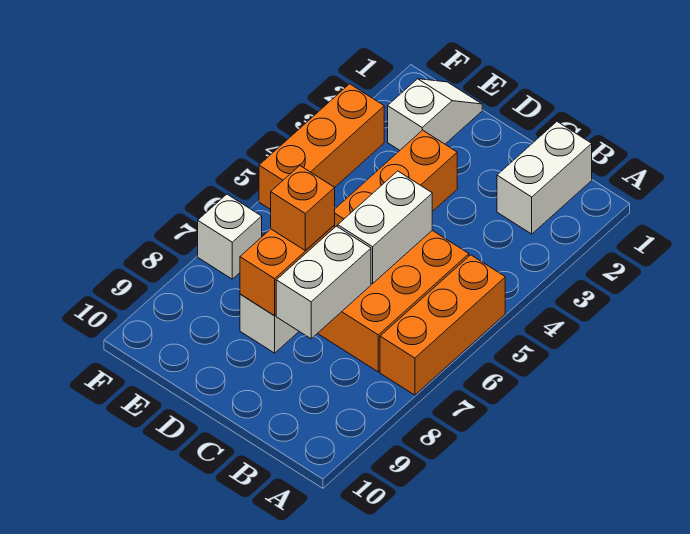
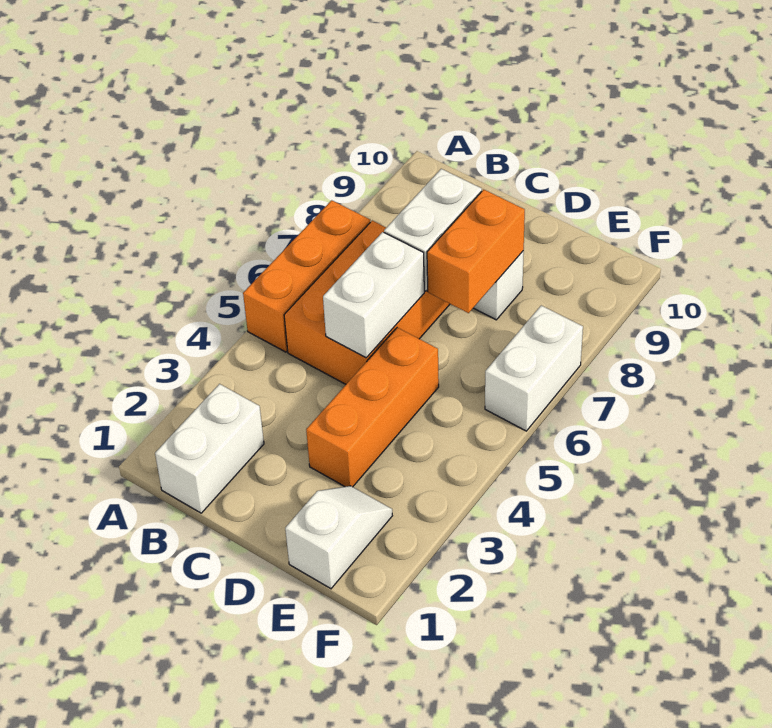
orange 1x1 brick [271,166,335,251] -> none
white 1x2 slope [388,79,482,150] -> white 1x2 slope turned to [285,486,392,589]
orange 1x3 brick [259,84,384,210] -> none
white 1x1 brick [198,194,262,279] -> white 1x2 brick [485,306,583,431]

